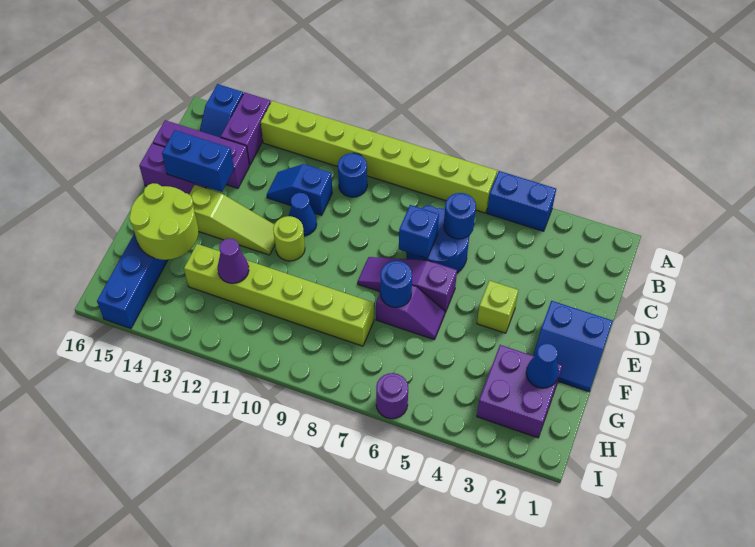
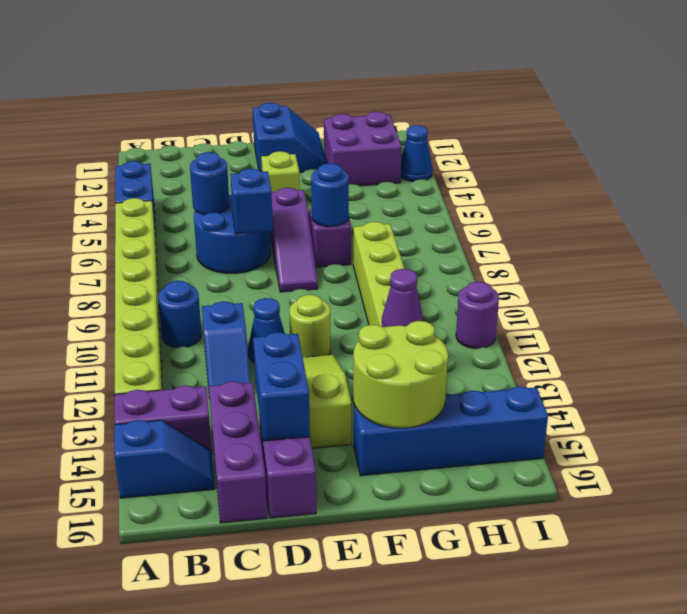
blue 1x1 cone [526,343,559,388] -> blue 1x1 cone moved to [401,125,432,182]
purple 1x1 round brick [376,373,408,419] -> purple 1x1 round brick moved to [456,282,499,348]

